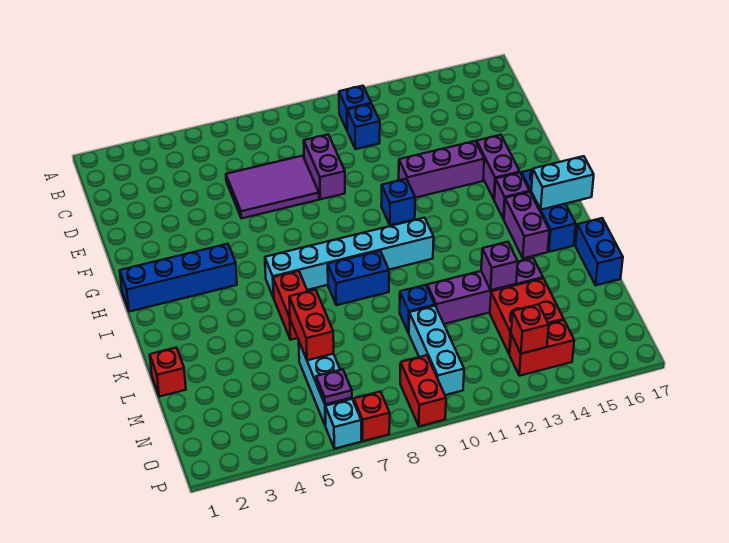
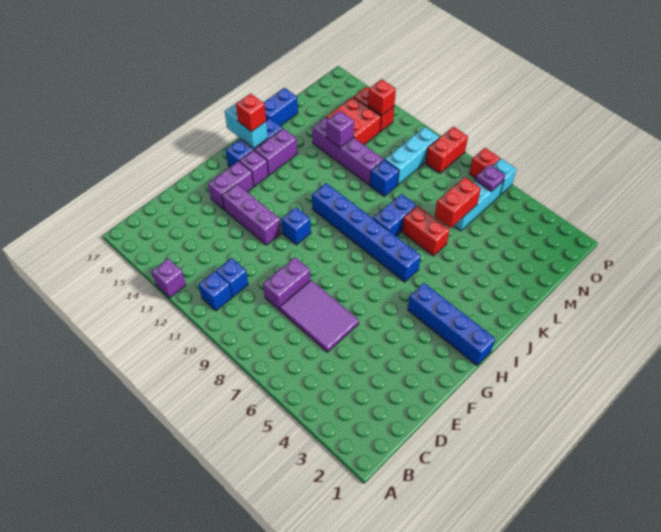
none -> purple 1x1 brick [152,259,186,298]
cyan 1x6 brick [265,218,434,298] -> blue 1x6 brick [312,183,421,282]
red 1x2 brick [273,271,308,340] -> red 1x2 brick turned to [402,206,450,256]
blue 1x2 brick [328,251,389,305] -> blue 1x2 brick turned to [373,194,417,236]
red 1x1 brick [150,348,186,397] -> red 1x1 brick moved to [236,94,266,132]

